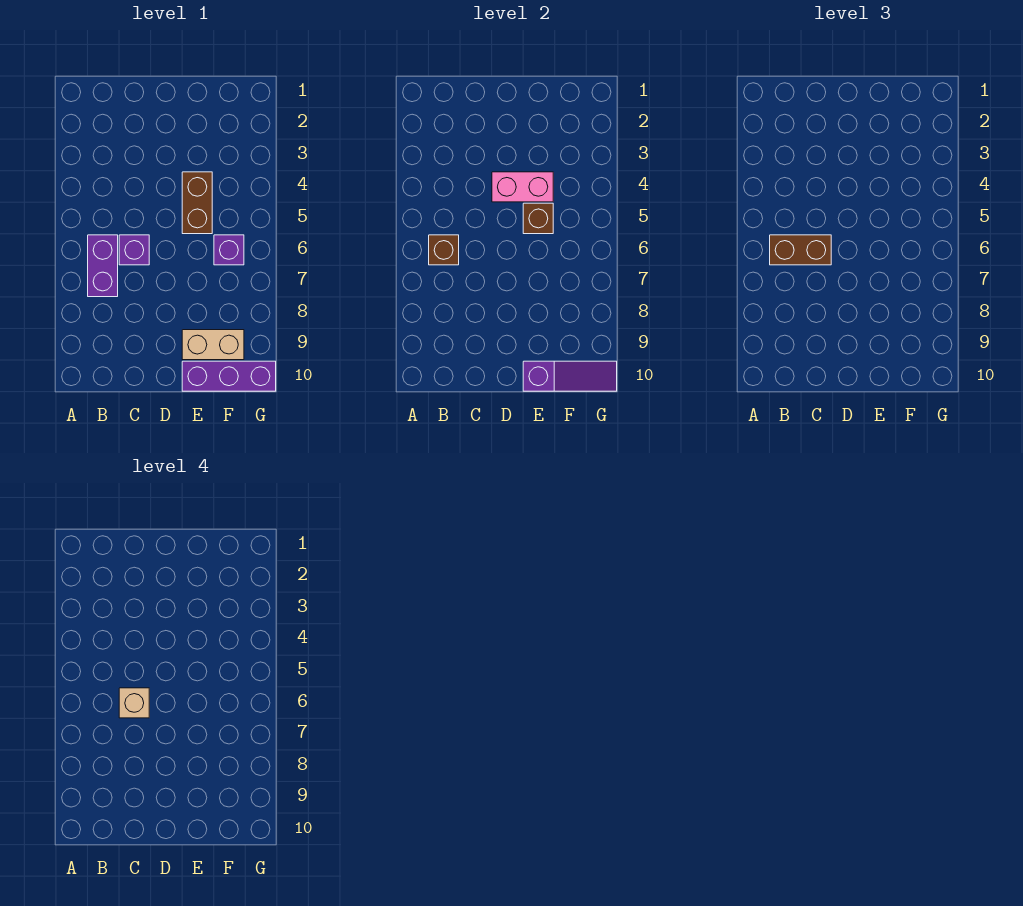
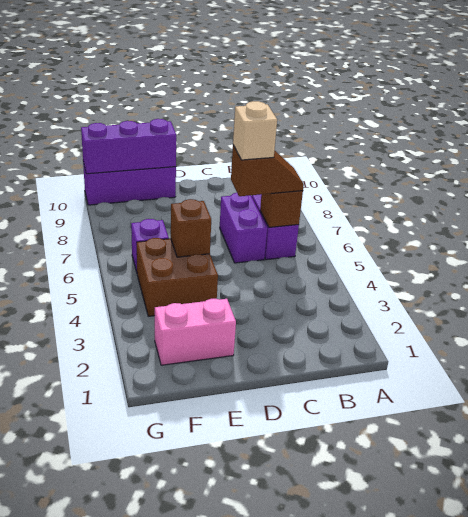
brown 1x2 brick [770,235,831,265] -> brown 1x2 slope [231,145,304,196]
purple 1x1 brick [119,235,149,265] -> purple 1x2 brick [220,193,267,263]
pink 1x2 brick [492,172,553,202] -> pink 1x2 brick moved to [155,299,236,365]
brown 1x2 brick [182,172,212,234] -> brown 2x2 brick [137,238,218,316]
tan 1x2 brick [182,330,244,360] -> none
purple 1x3 slope [523,361,617,391] -> purple 1x3 brick [81,119,176,174]

